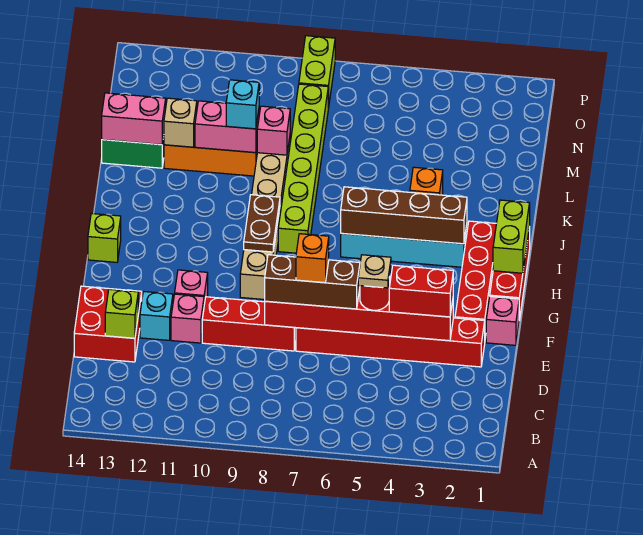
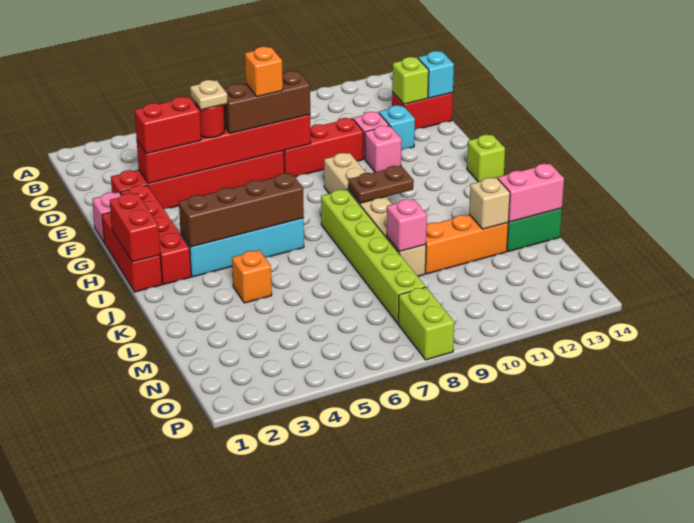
red 2x2 brick [74,286,142,362] -> red 1x2 brick [392,92,453,129]
lime 1x2 brick [493,200,530,273] -> red 1x2 brick [110,193,160,262]
brown 1x2 plate [244,195,280,252] -> brown 1x2 plate turned to [348,166,414,203]
pink 1x2 brick [195,101,259,153] -> none
cyan 1x1 brick [226,80,259,129] -> cyan 1x1 brick moved to [418,51,454,98]

